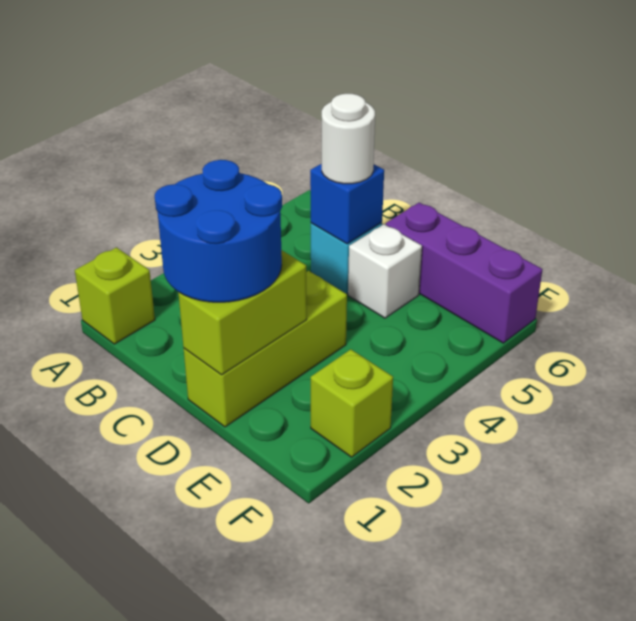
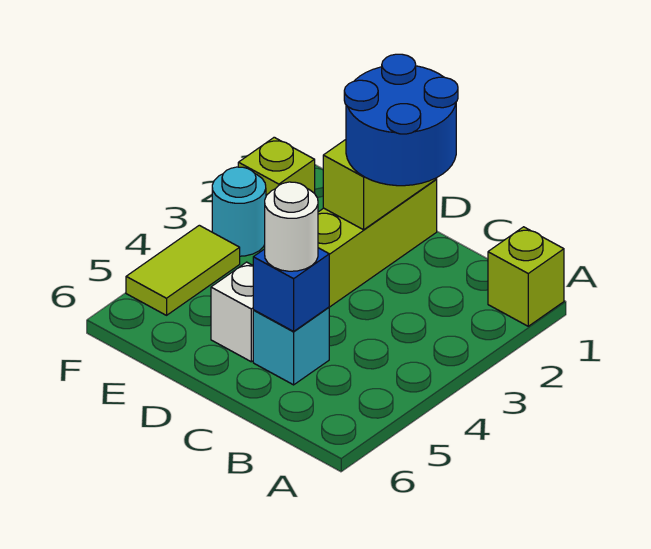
purple 1x3 brick [386,203,543,343] -> none
none -> cyan 1x1 round brick [212,167,266,256]
none -> lime 1x2 tile [126,225,240,315]

